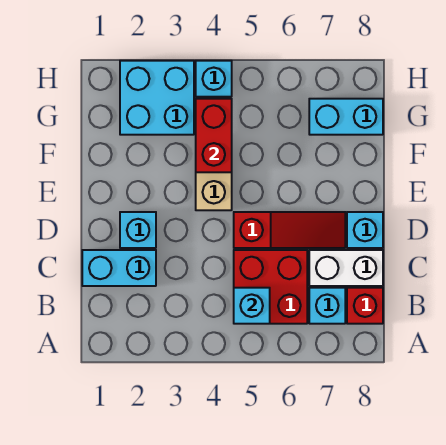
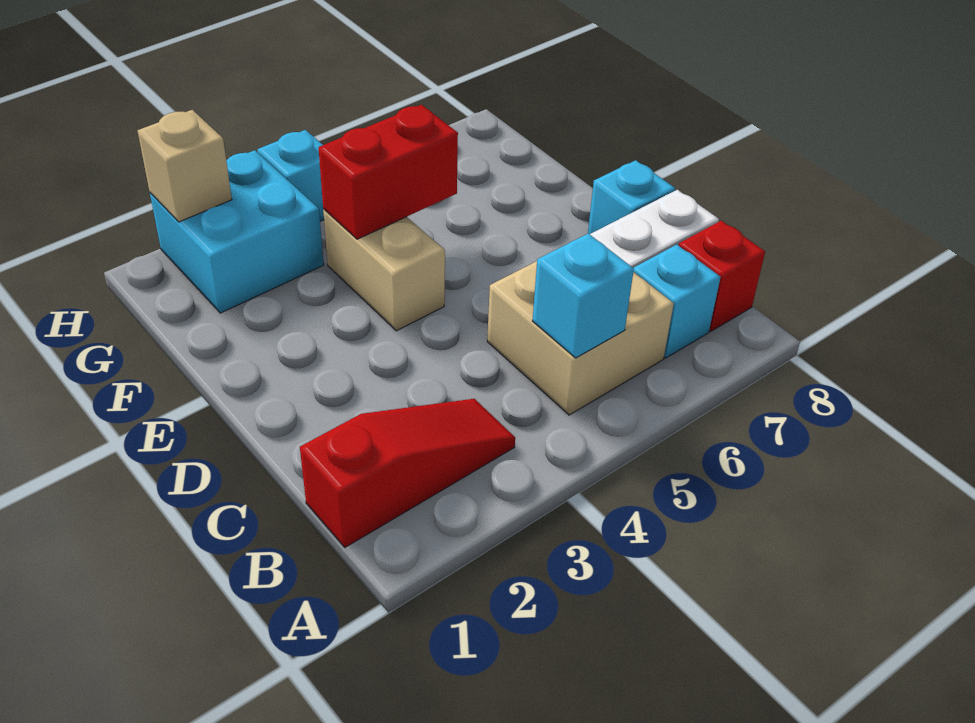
red 2x2 brick [234,250,307,324] -> tan 2x2 brick [487,261,674,415]
cyan 1x2 brick [82,250,156,286] -> none
cyan 1x1 brick [120,212,156,248] -> none
red 1x3 slope [234,212,345,248] -> red 1x3 slope moved to [300,399,515,547]
red 1x2 brick [196,99,232,172] -> red 1x2 brick turned to [318,105,458,239]
cyan 1x2 brick [309,99,383,135] -> none
none -> tan 1x1 brick [138,110,232,222]

